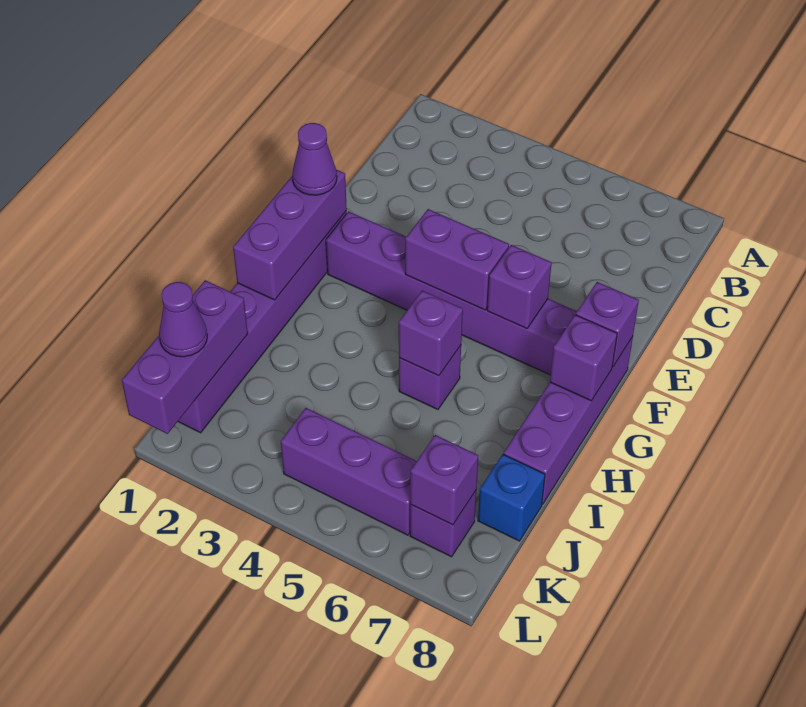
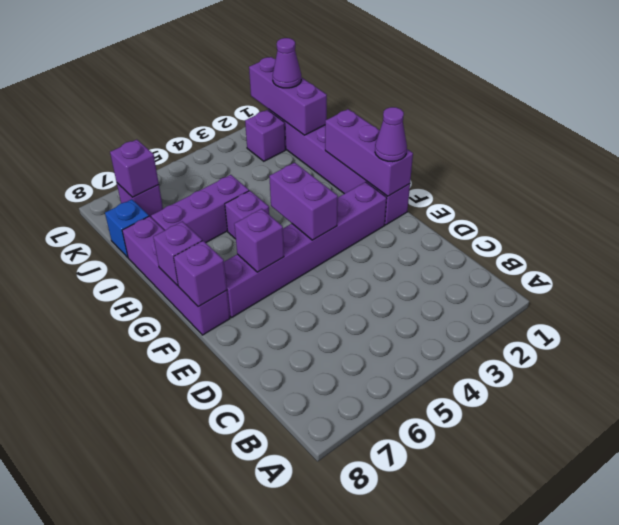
purple 1x2 brick [405,209,509,310] -> purple 1x2 brick turned to [269,163,338,240]
purple 1x1 brick [398,290,463,376] -> purple 1x1 brick moved to [245,110,286,161]
purple 1x3 brick [281,408,417,535] -> purple 1x3 brick moved to [151,175,249,243]

